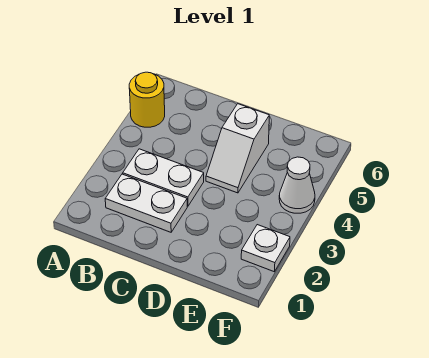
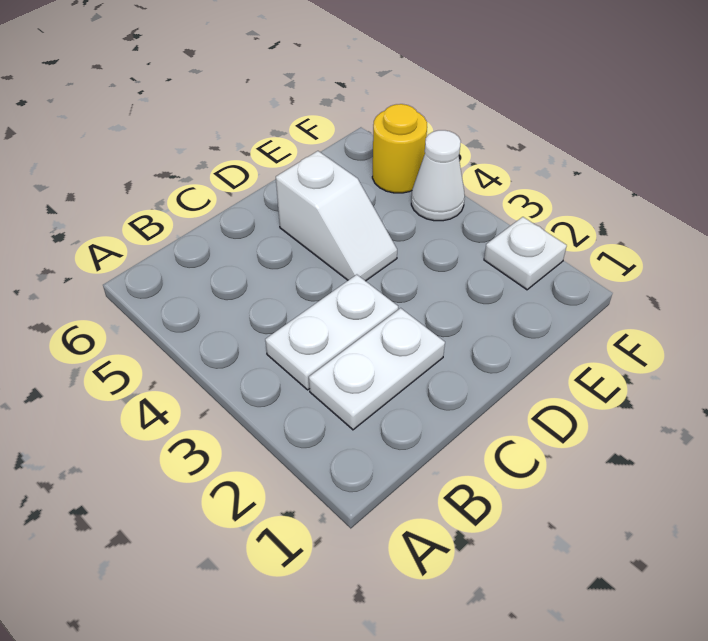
yellow 1x1 round brick [129,72,165,127] -> yellow 1x1 round brick moved to [372,104,427,193]

